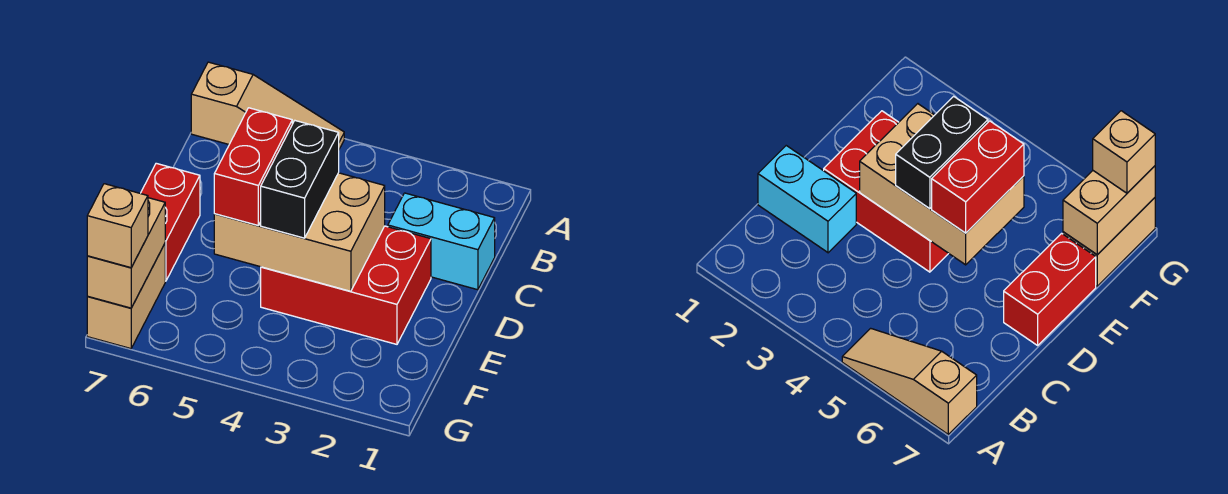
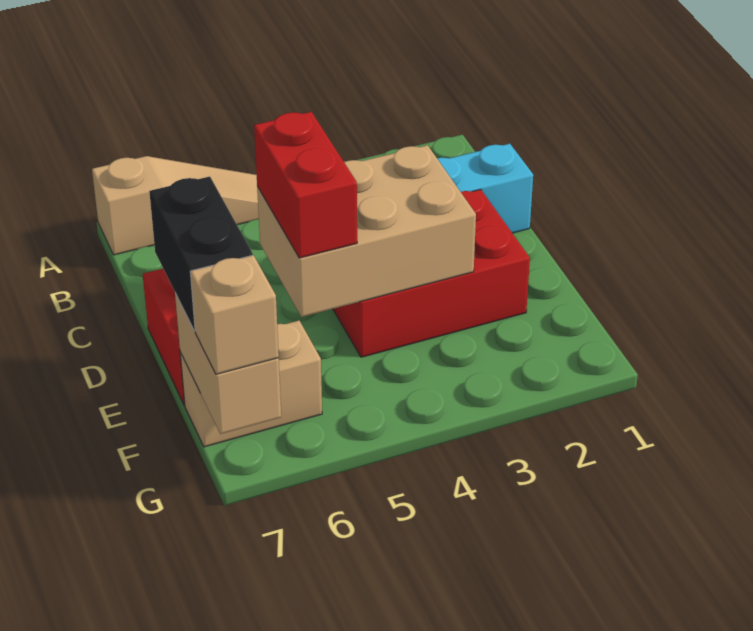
black 1x2 brick [261,121,339,238] -> black 1x2 brick moved to [149,177,253,331]
tan 1x2 brick [87,244,165,349] -> tan 1x2 brick turned to [180,321,322,447]

